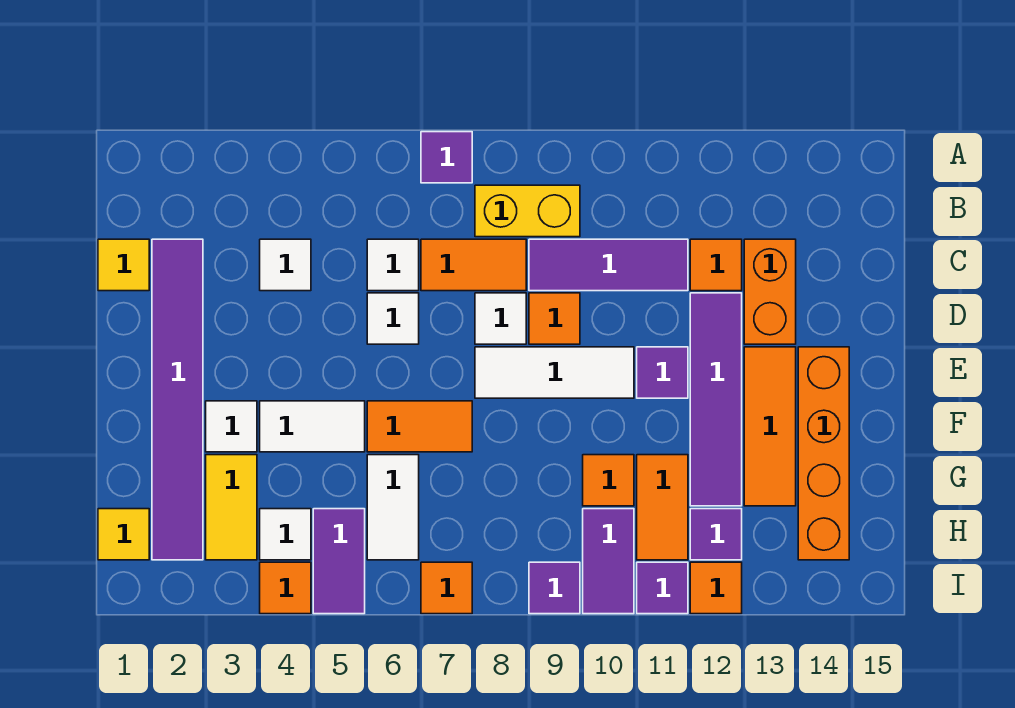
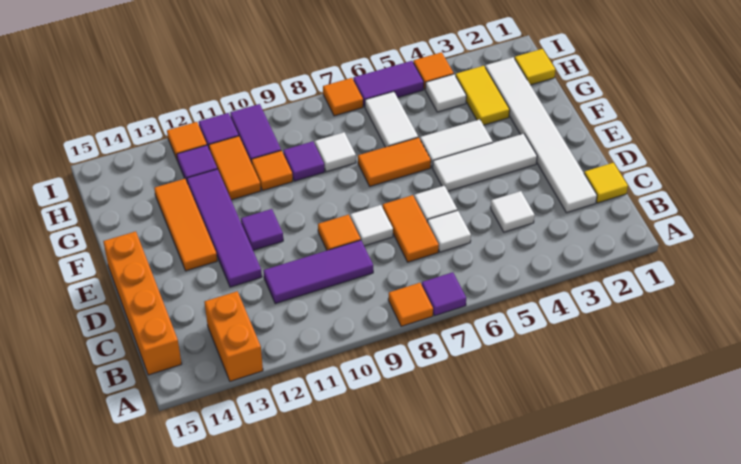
yellow 1x2 brick [475,185,580,237] -> none
purple 1x6 tile [152,239,203,560] -> white 1x6 tile [485,57,597,213]
orange 1x2 tile [421,239,526,291] -> orange 1x2 tile turned to [383,195,439,262]
orange 1x1 tile [690,239,742,291] -> orange 1x1 tile moved to [388,283,433,326]
orange 1x2 brick [744,239,796,344] -> orange 1x2 brick moved to [205,291,263,381]
white 1x3 tile [475,347,634,398] -> white 1x3 tile moved to [433,134,537,191]
orange 1x4 brick [798,347,849,560] -> orange 1x4 brick moved to [103,231,182,375]
white 1x1 tile [206,401,257,452] -> white 1x1 tile moved to [315,132,356,172]
purple 1x2 tile [313,509,365,614] -> purple 1x2 tile turned to [353,61,424,107]
purple 1x1 tile [529,562,580,614] -> purple 1x1 tile moved to [283,141,325,181]

